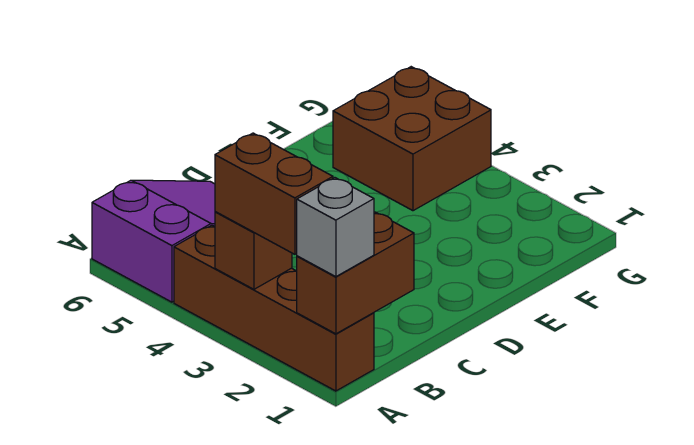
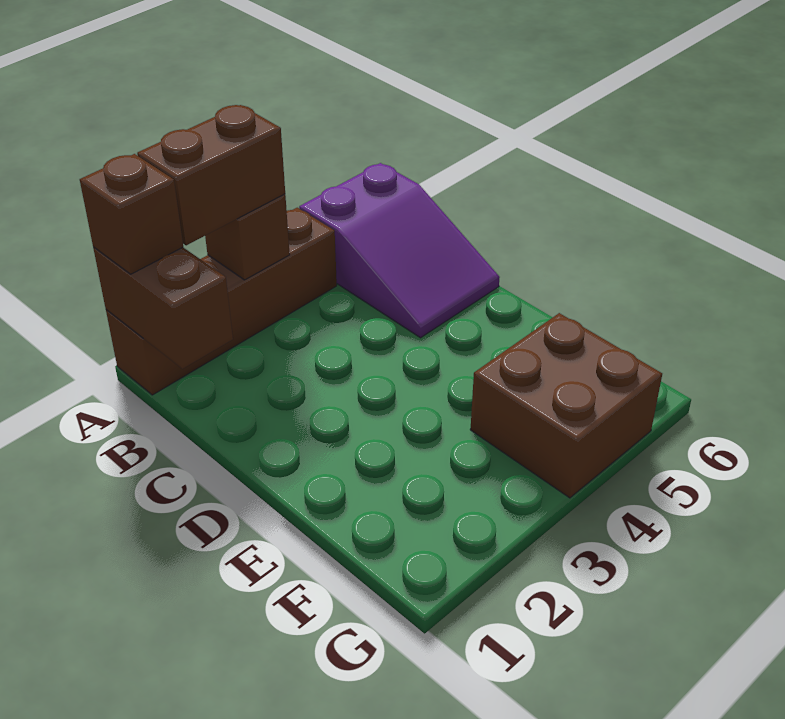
grey 1x1 brick [297,178,374,277] -> brown 1x1 brick [80,154,183,274]

